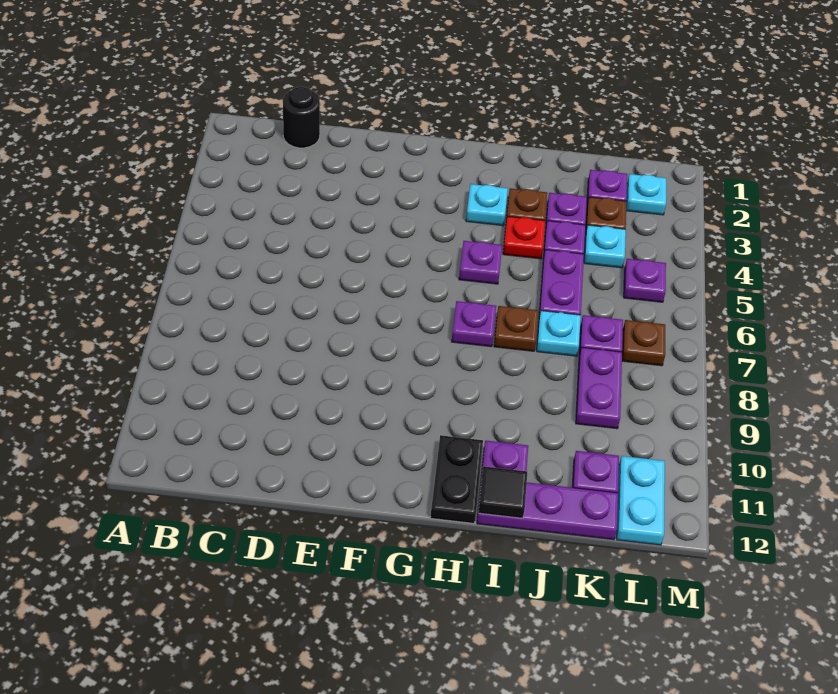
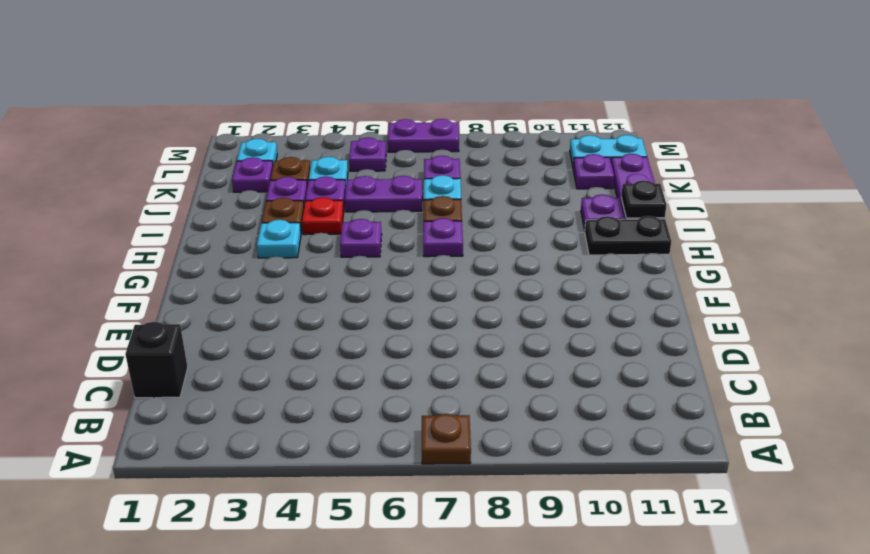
black 1x1 round brick [283,87,320,148] -> black 1x1 brick [125,322,188,398]
black 1x1 tile [478,466,527,518] -> black 1x1 plate [621,180,666,218]
purple 1x2 plate [576,347,622,429] -> purple 1x2 plate moved to [388,119,459,152]
brown 1x1 plate [622,320,665,366] -> brown 1x1 plate moved to [422,414,471,464]

